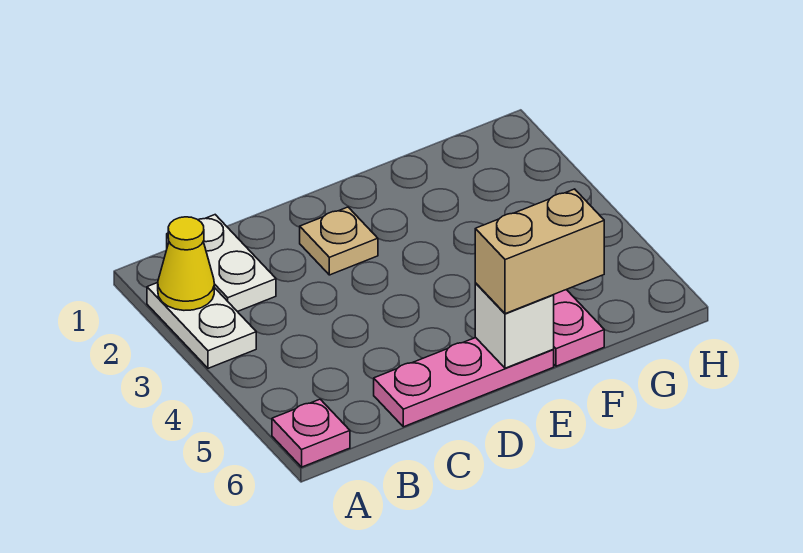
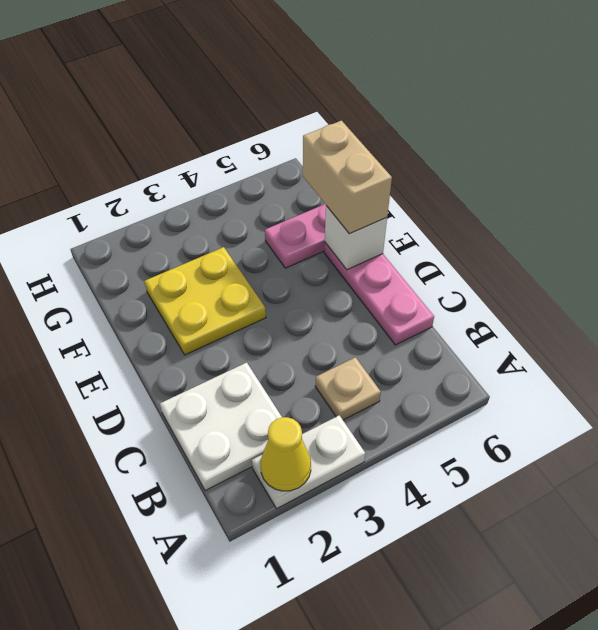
pink 1x1 plate [272,399,350,467] -> none
white 1x2 plate [167,215,276,312] -> white 2x2 plate [160,363,282,491]
tan 1x1 plate [300,207,378,275] -> tan 1x1 plate moved to [315,357,381,420]
none -> yellow 2x2 plate [145,247,266,355]

